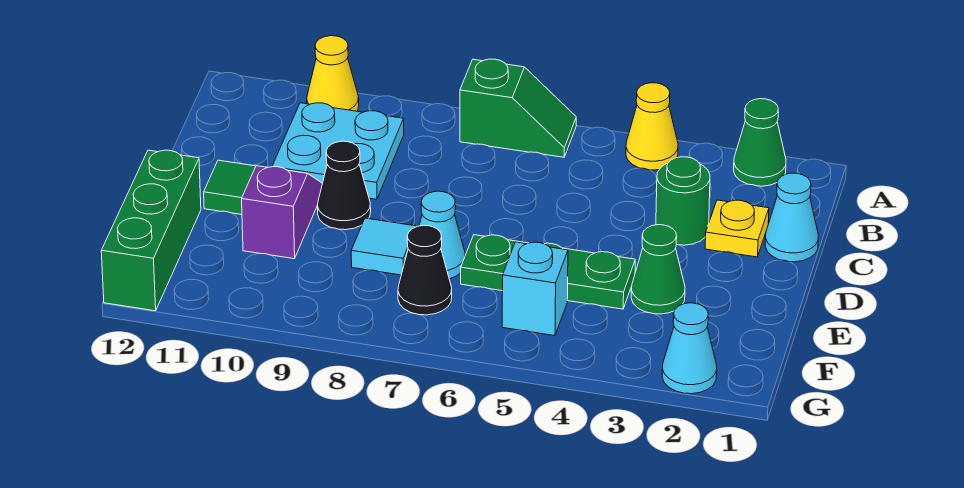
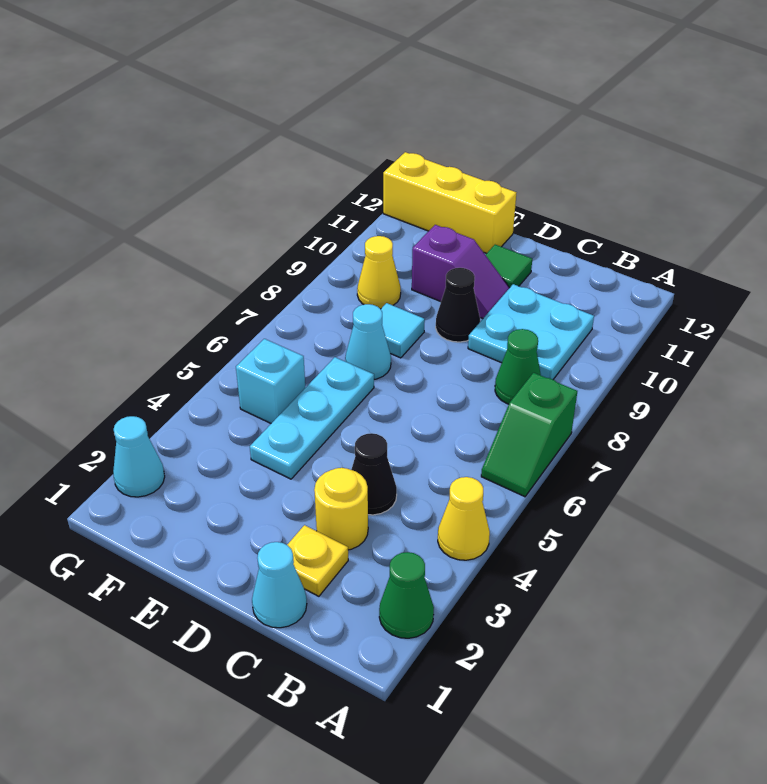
yellow 1x1 cone [307,36,359,111] -> yellow 1x1 cone moved to [357,236,401,309]
green 1x1 round brick [656,157,710,245] -> yellow 1x1 round brick [314,468,368,550]
green 1x1 cone [631,225,685,314] -> green 1x1 cone moved to [495,329,541,404]
green 1x3 plate [461,235,635,309] -> cyan 1x3 plate [250,357,374,479]
green 1x3 brick [101,150,201,311] -> yellow 1x3 brick [383,152,516,253]
black 1x1 cone [398,226,452,315] -> black 1x1 cone moved to [351,433,397,515]

